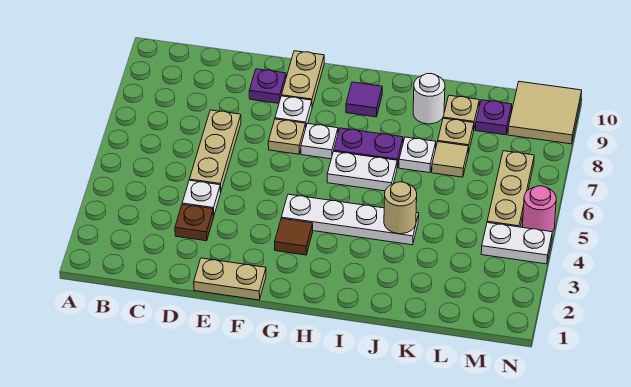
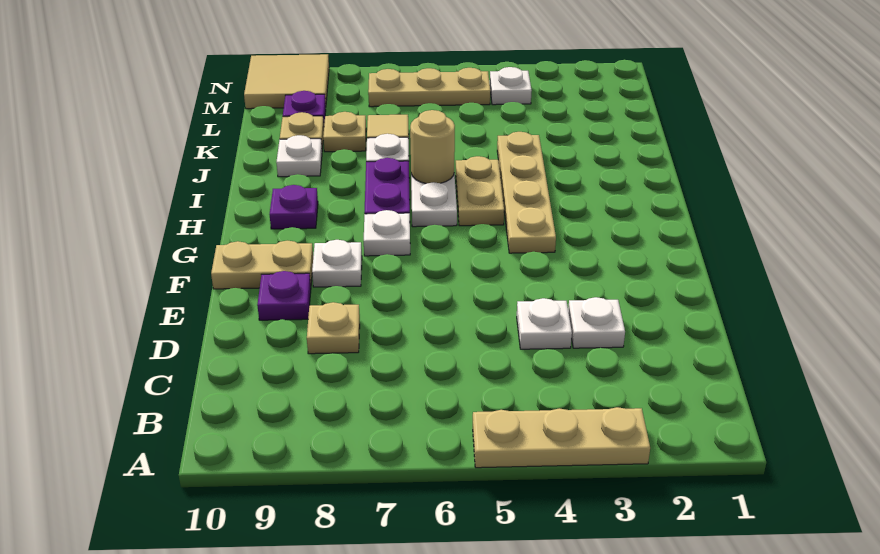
brown 1x1 plate [175,204,214,241] -> white 1x1 plate [568,297,625,348]
tan 1x3 plate [189,110,241,192] -> tan 1x3 plate moved to [473,407,650,468]
tan 1x2 plate [194,258,266,300] -> tan 1x2 plate moved to [456,156,504,226]
tan 1x1 plate [268,119,306,154] -> tan 1x1 plate moved to [307,302,360,354]
brown 1x1 tile [275,219,313,255] -> none
white 1x4 plate [281,194,419,245] -> tan 1x4 plate [497,132,556,253]
purple 1x1 tile [346,82,382,117] -> purple 1x1 plate [270,185,318,229]
tan 1x1 round brick [384,182,417,234] -> tan 1x1 round brick moved to [410,110,455,184]
white 1x1 round brick [413,74,445,124] -> white 1x1 plate [276,135,322,177]
white 1x2 plate [481,223,552,264] -> white 1x1 plate [490,67,532,105]
pink 1x1 round brick [523,186,556,232] -> none

